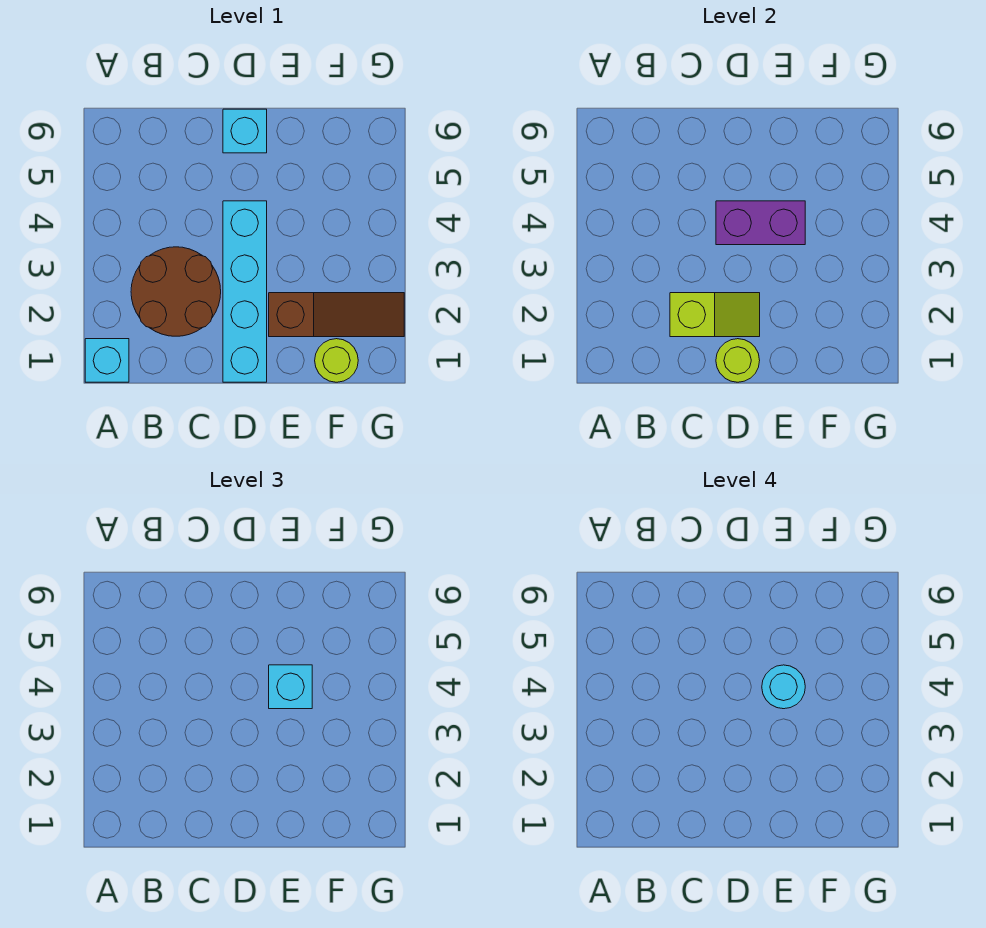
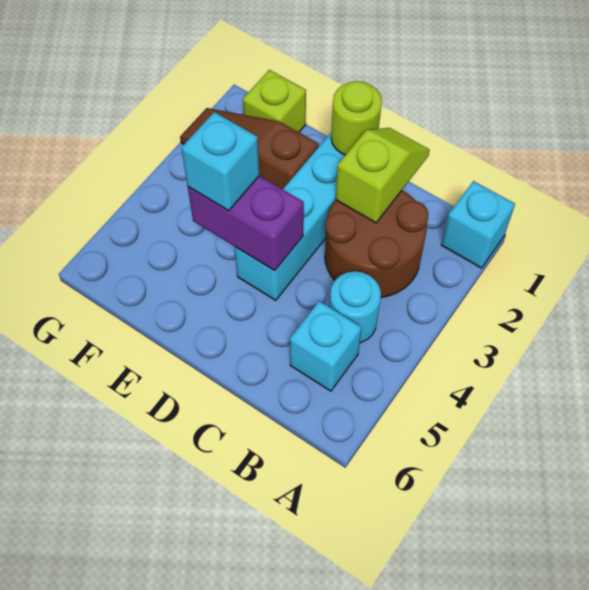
lime 1x2 slope [670,293,760,337] -> lime 1x2 slope turned to [336,128,429,223]
cyan 1x1 brick [223,109,267,153] -> cyan 1x1 brick moved to [290,301,362,391]
cyan 1x1 round brick [762,665,805,709] -> cyan 1x1 round brick moved to [330,271,381,343]
lime 1x1 round brick [315,339,358,382] -> lime 1x1 brick [243,70,306,132]

